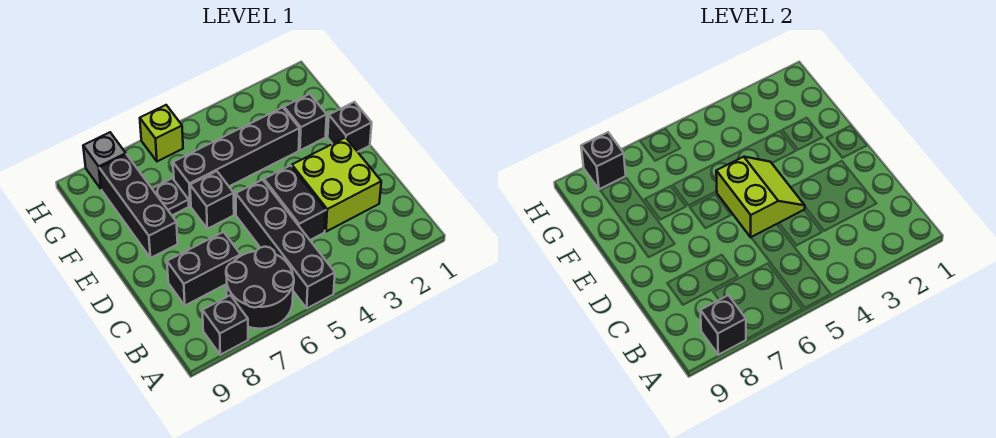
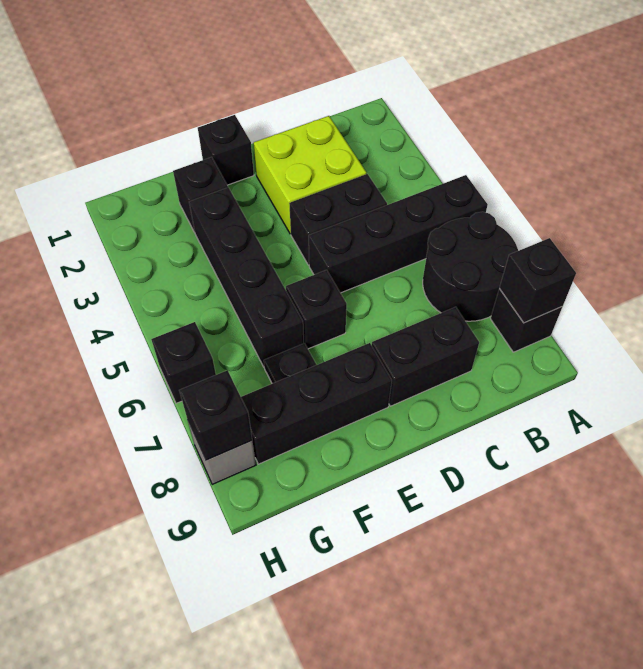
black 1x2 brick [167,232,241,305] -> black 1x2 brick turned to [372,307,479,406]
lime 2x2 slope [716,157,805,237] -> none
lime 1x1 brick [140,105,183,161] -> black 1x1 brick [151,322,216,403]

